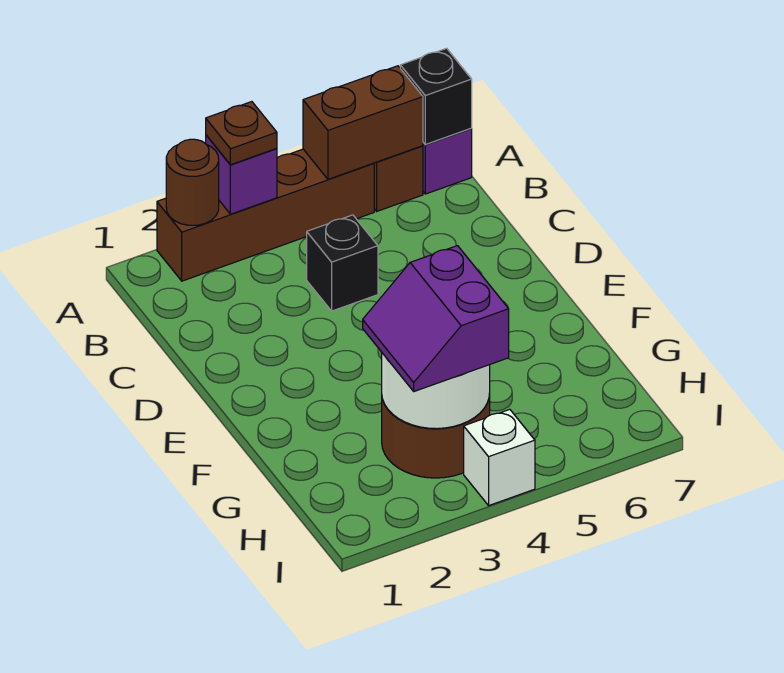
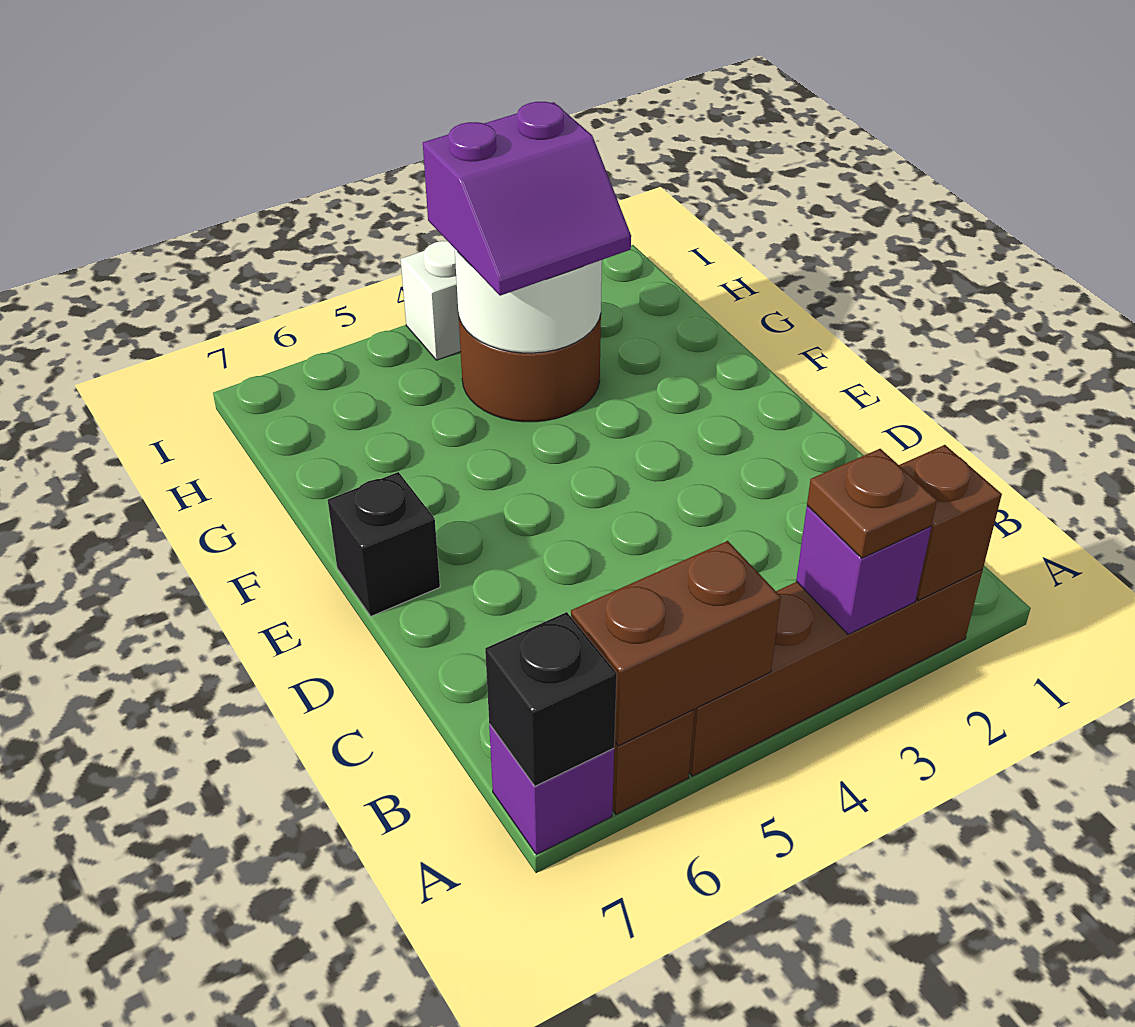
brown 1x1 round brick [166,139,219,225] -> brown 1x1 brick [899,445,1002,600]
black 1x1 brick [307,215,378,311] -> black 1x1 brick moved to [328,472,440,616]
purple 2x2 slope [363,246,509,391] -> purple 2x2 slope turned to [423,102,631,296]

